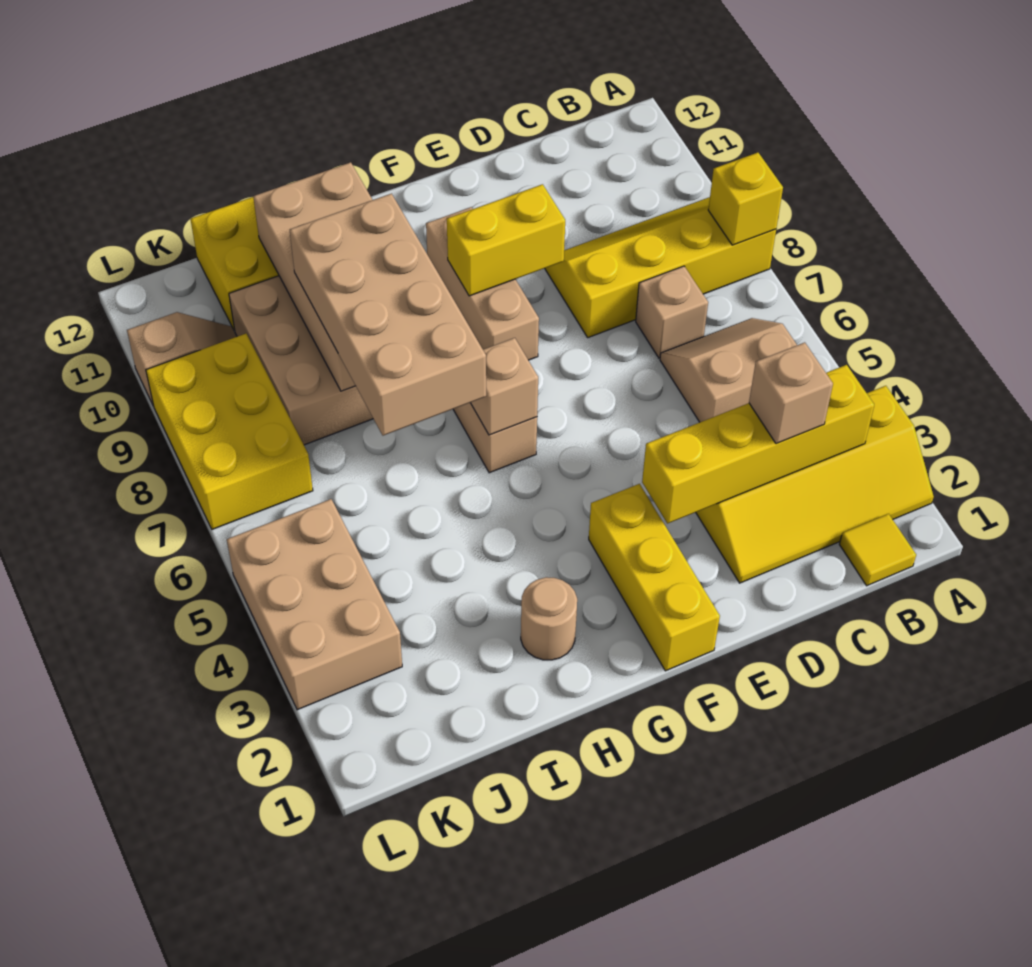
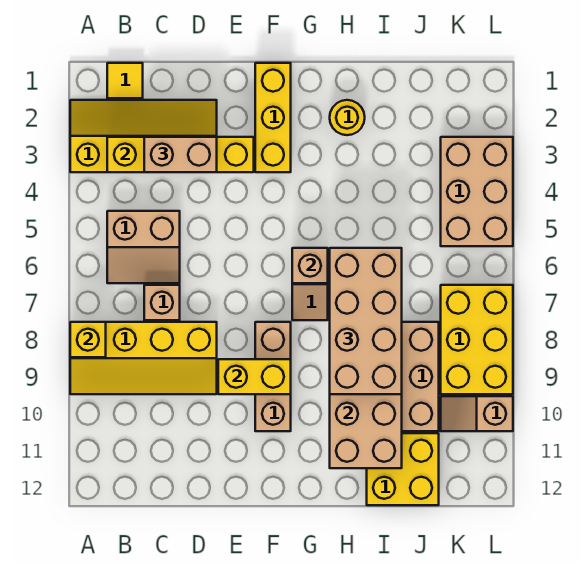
tan 1x1 brick [749,342,833,444] -> tan 1x2 brick [144,137,217,172]
tan 1x1 round brick [521,577,577,660] -> yellow 1x1 round brick [330,100,365,135]

